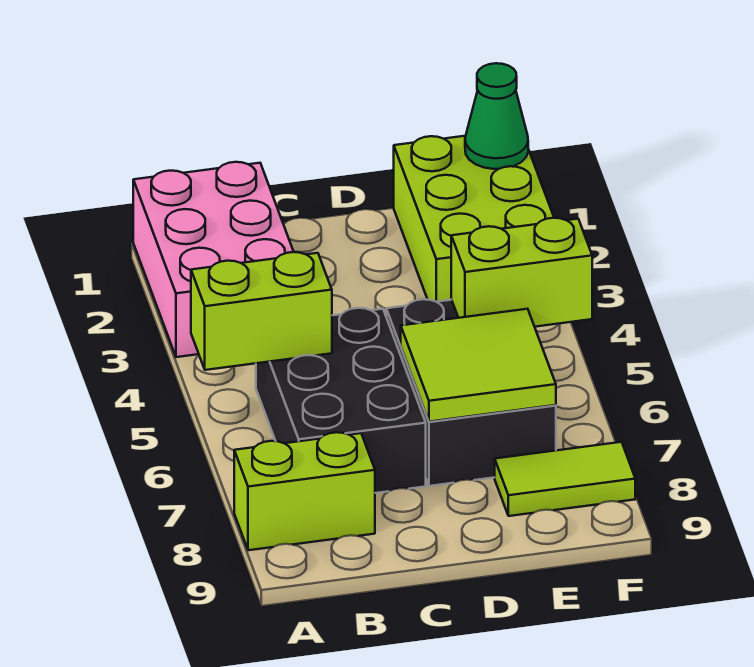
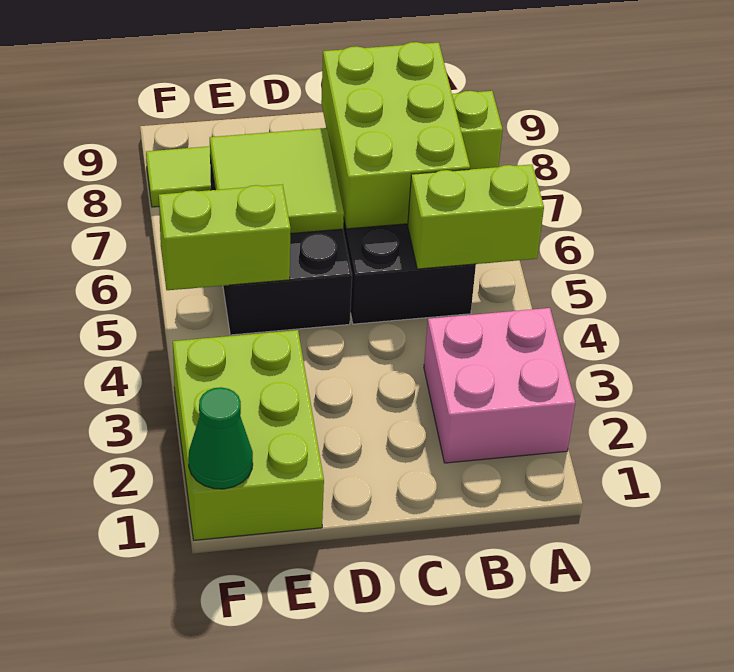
pink 2x3 brick [133,162,294,357] -> pink 2x2 brick [424,308,575,463]
none -> lime 2x3 brick [321,42,470,229]

